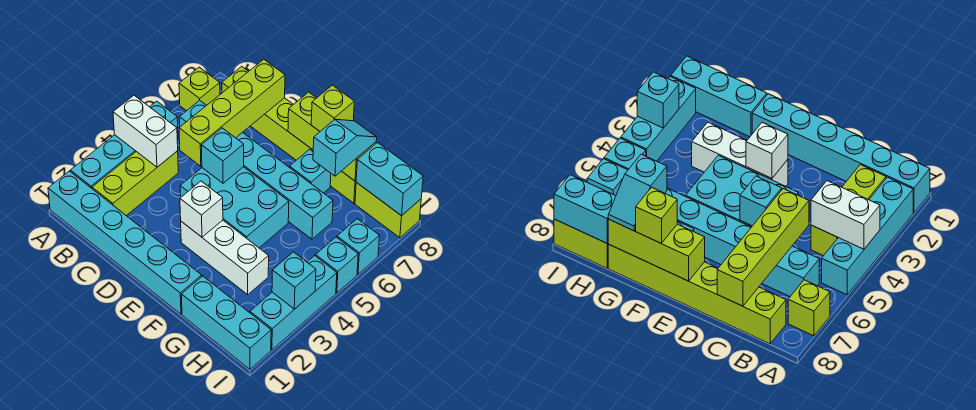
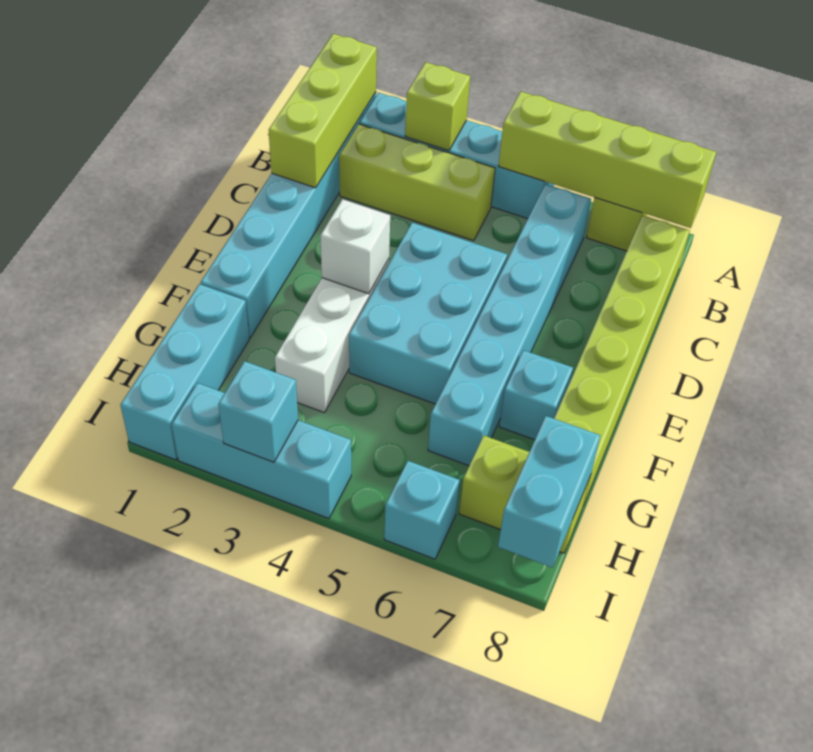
white 1x2 brick [113,96,178,167] -> none
lime 1x4 brick [179,59,285,166] -> lime 1x4 brick moved to [499,92,716,228]
cyan 1x1 brick [201,128,244,183] -> none
lime 1x3 brick [288,92,376,181] -> lime 1x3 brick moved to [269,34,377,188]
lime 1x1 brick [311,85,354,131] -> lime 1x1 brick moved to [405,62,470,151]
cyan 1x2 slope [313,119,377,176] -> none
lime 1x2 brick [355,182,421,238] -> lime 1x2 brick turned to [459,436,590,553]
cyan 1x1 brick [316,237,358,293] -> none

